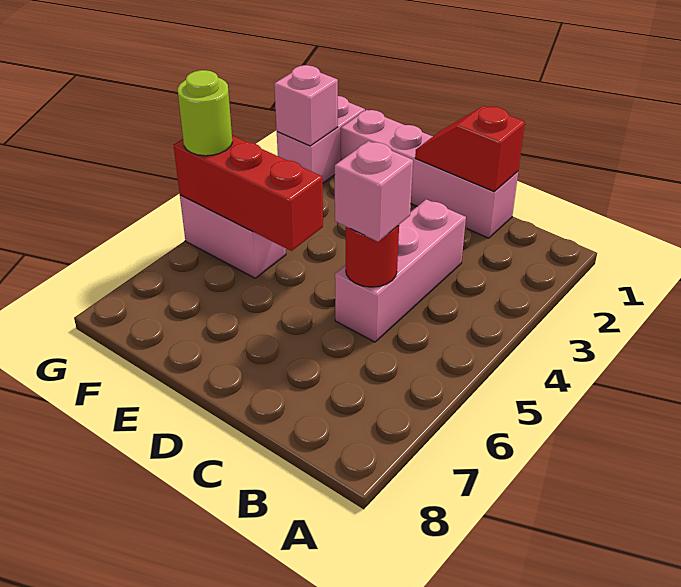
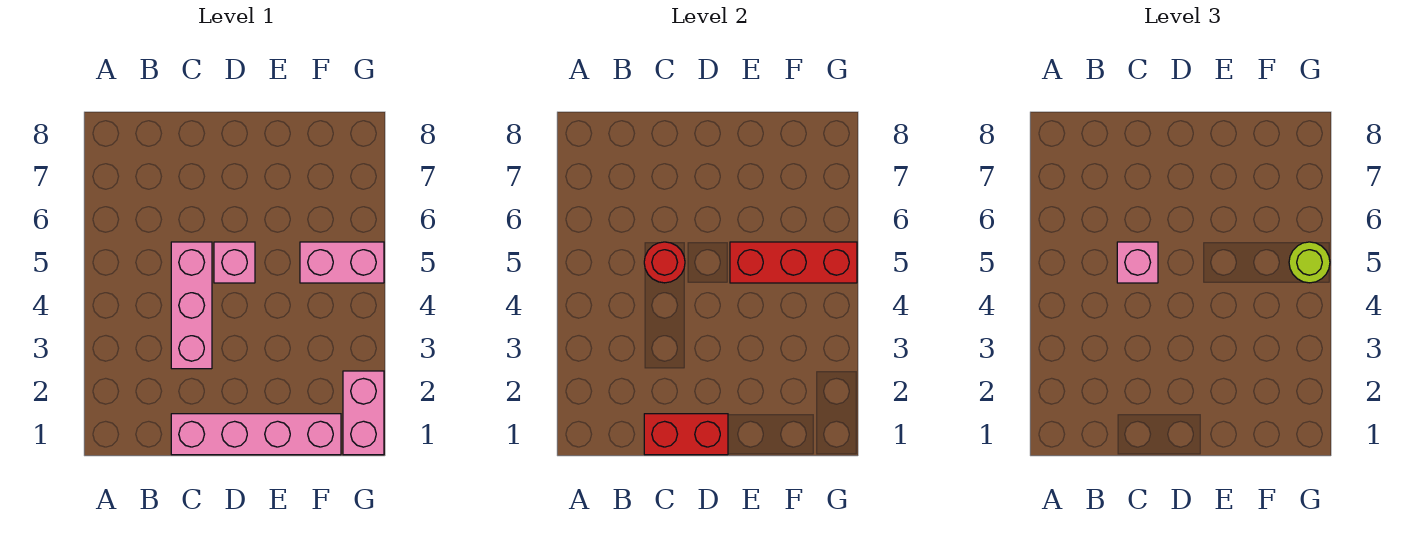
red 1x2 slope [415,106,525,192] -> red 1x2 brick [644,414,728,455]
pink 1x1 brick [274,65,338,146] -> pink 1x1 brick moved to [214,242,255,283]

